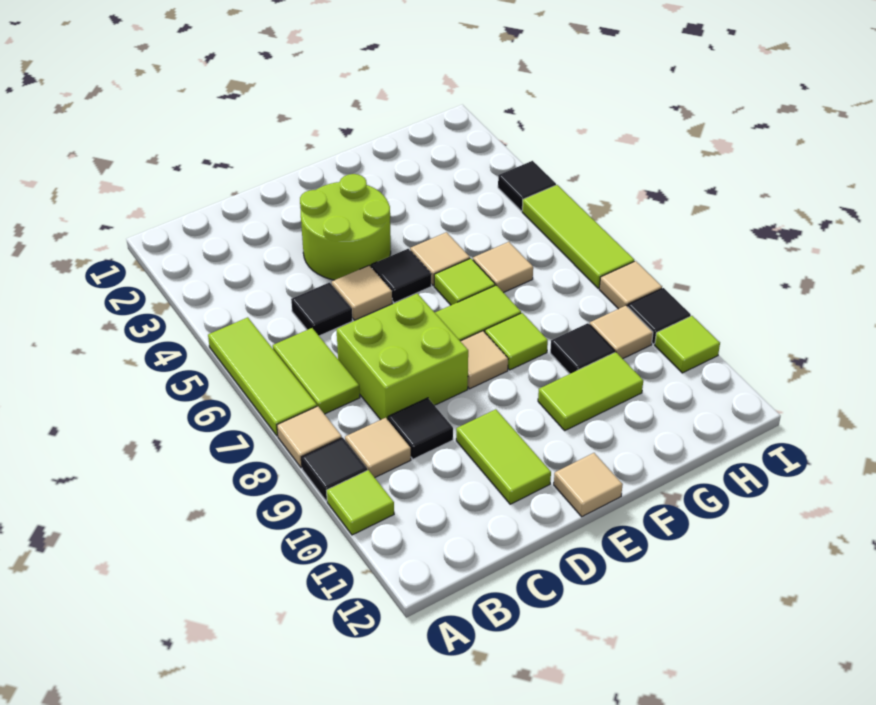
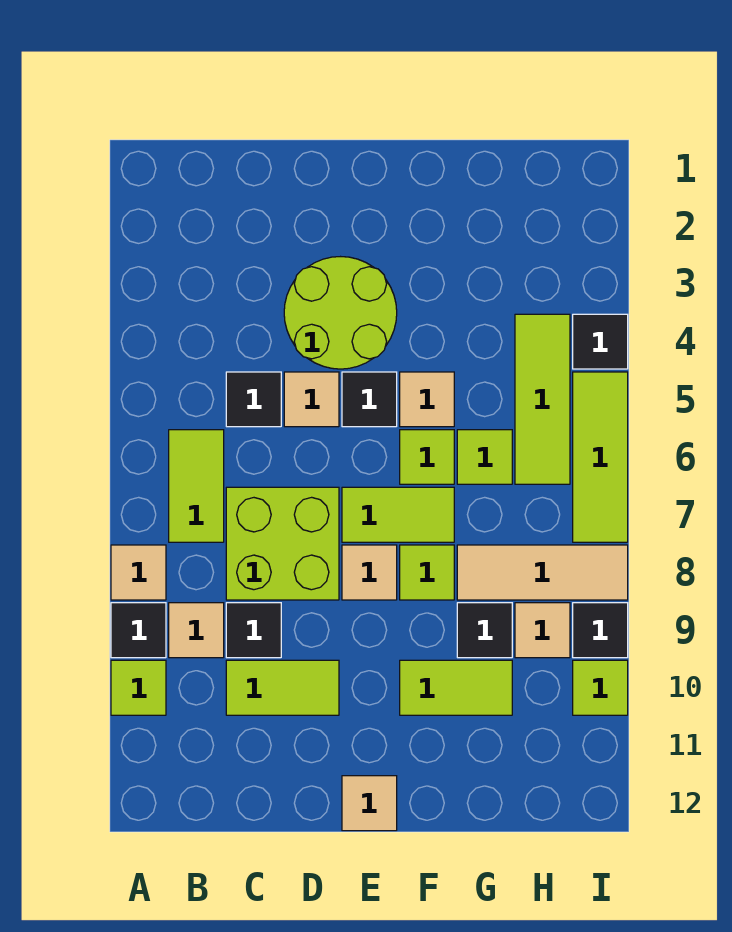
lime 1x3 tile [208,317,317,436] -> lime 1x3 tile moved to [515,314,570,484]
lime 1x2 tile [456,409,551,504] -> lime 1x2 tile turned to [226,660,339,715]
tan 1x1 tile [473,242,533,293] -> lime 1x1 tile [457,430,512,484]
tan 1x1 tile [599,261,662,309] -> tan 1x3 tile [457,545,628,600]

